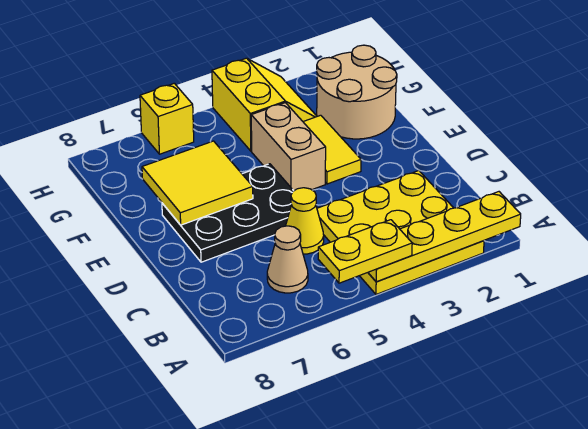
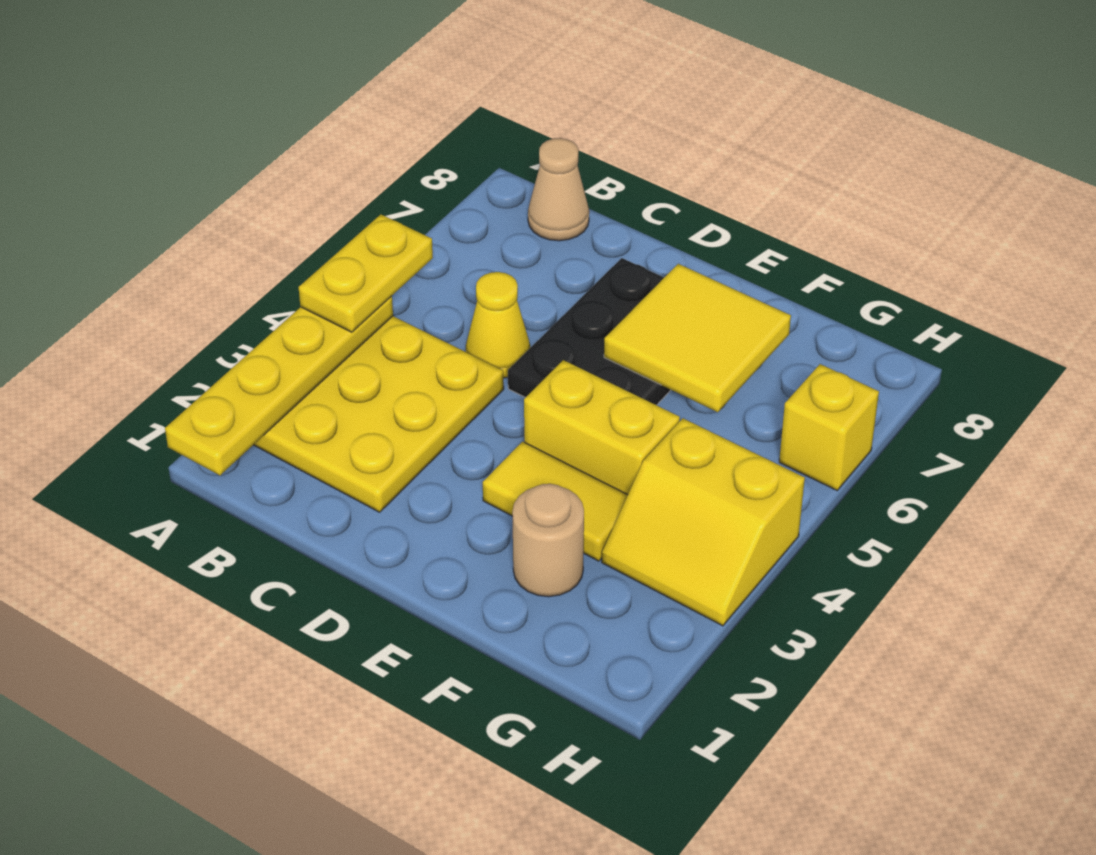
tan 1x1 cone [267,226,308,293] -> tan 1x1 cone moved to [528,138,589,241]
tan 1x2 brick [251,103,326,191] -> yellow 1x2 brick [524,360,680,495]
tan 2x2 round brick [317,45,397,139] -> tan 1x1 round brick [512,484,584,597]

